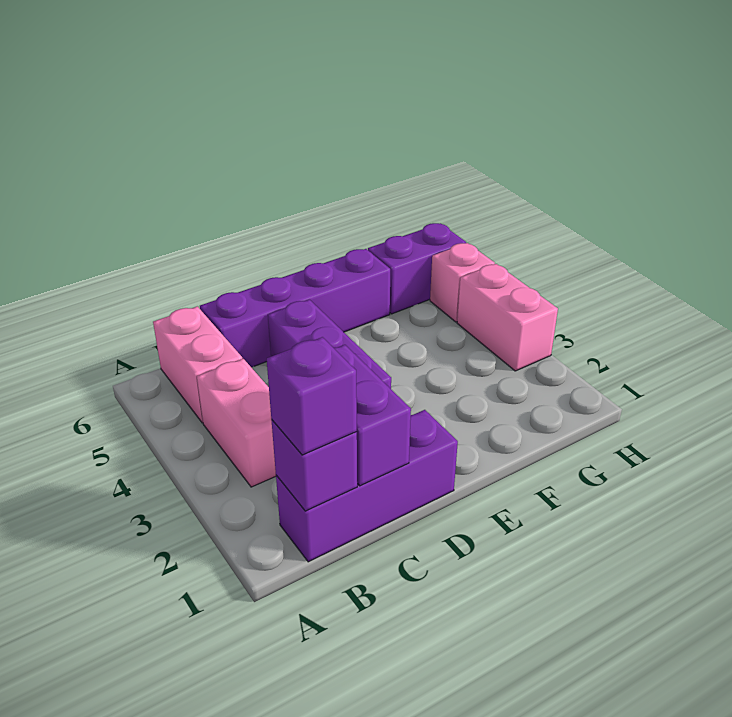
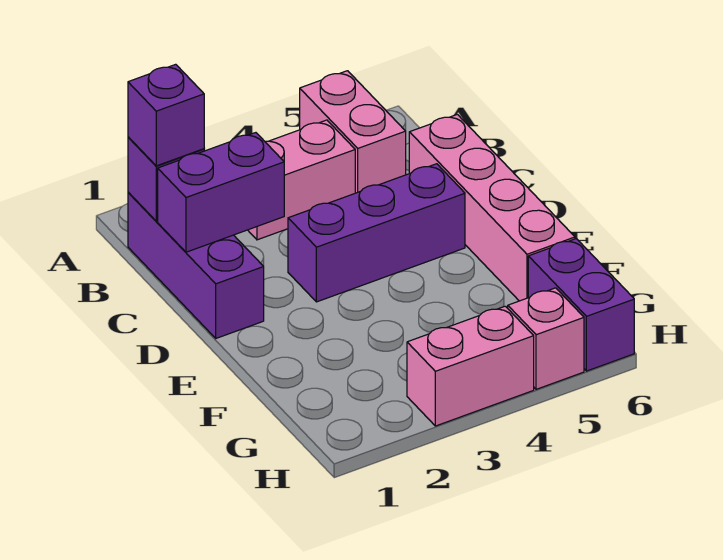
pink 1x2 brick [153,306,242,423] -> pink 1x2 brick turned to [300,71,406,193]
purple 1x4 brick [200,249,390,367] -> pink 1x4 brick [409,114,575,301]

